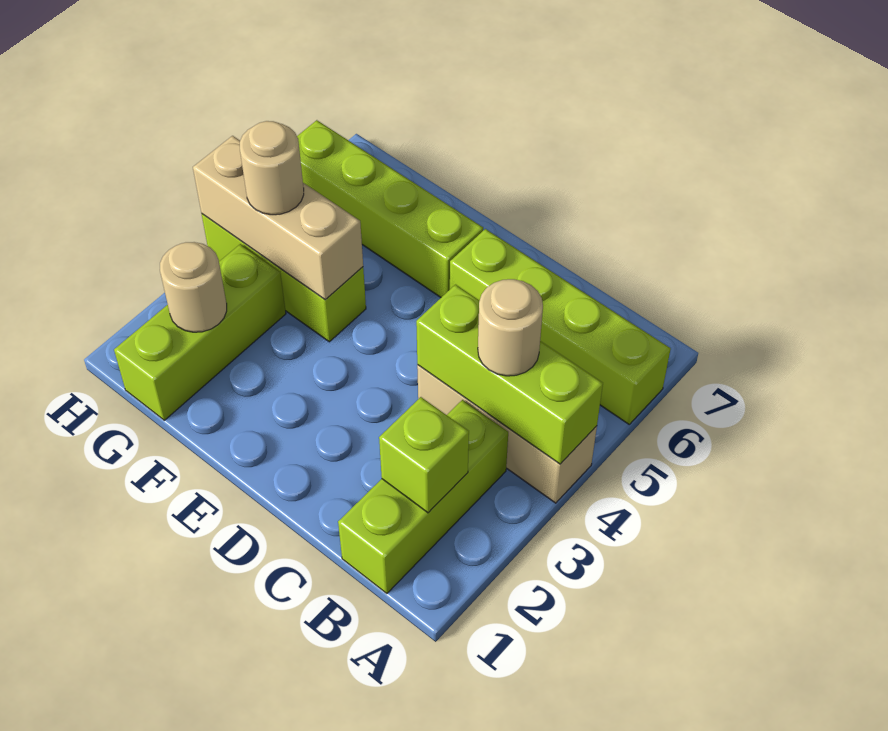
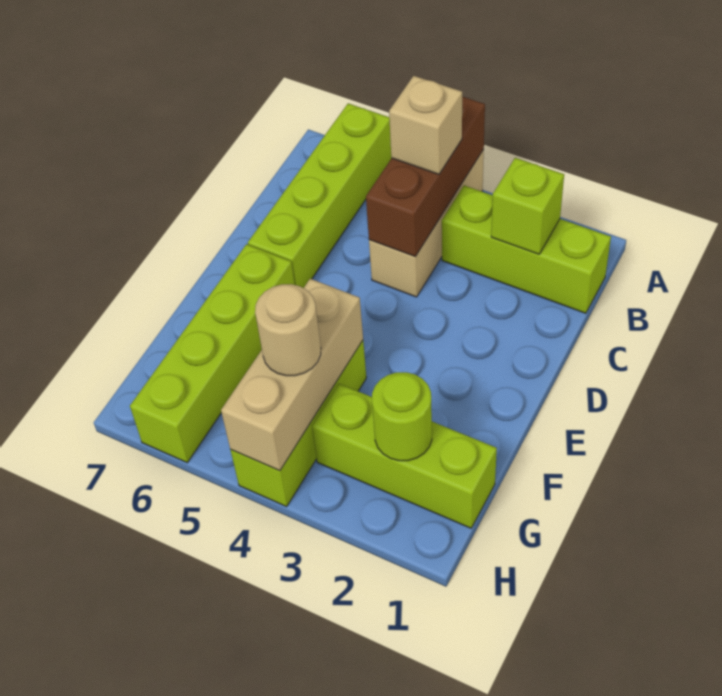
lime 1x3 brick [416,285,603,464] -> brown 1x3 brick [366,97,485,257]
tan 1x1 round brick [478,279,543,376] -> tan 1x1 brick [389,76,462,174]
tan 1x1 round brick [160,242,227,332] -> lime 1x1 round brick [372,372,432,461]

